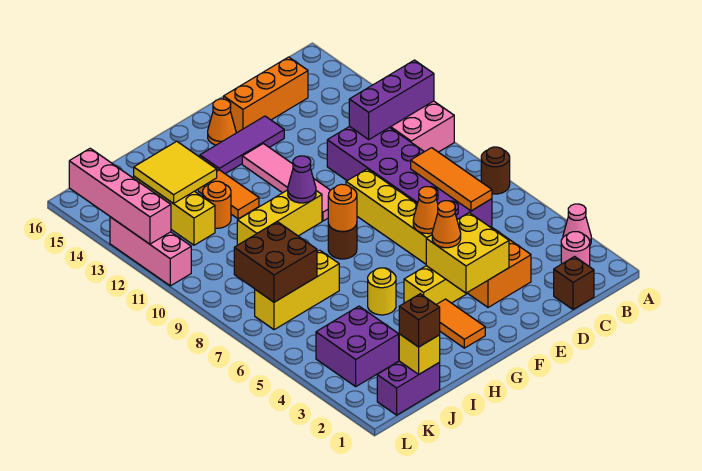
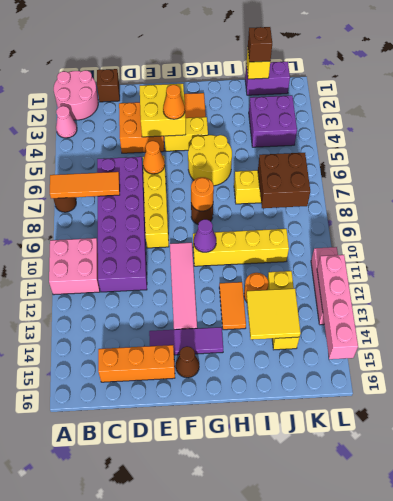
purple 1x3 brick [349,60,434,139] -> none
pink 1x1 round brick [561,232,590,267] -> pink 2x2 round brick [54,70,98,120]
orange 1x3 tile [411,148,492,211] -> orange 1x3 tile turned to [50,172,120,198]
orange 1x1 cone [208,99,236,145] -> brown 1x1 cone [176,346,199,378]
yellow 1x3 brick [237,190,322,245] -> yellow 1x4 brick [193,229,289,266]
yellow 1x1 round brick [368,268,396,315] -> yellow 2x2 round brick [188,135,232,186]

